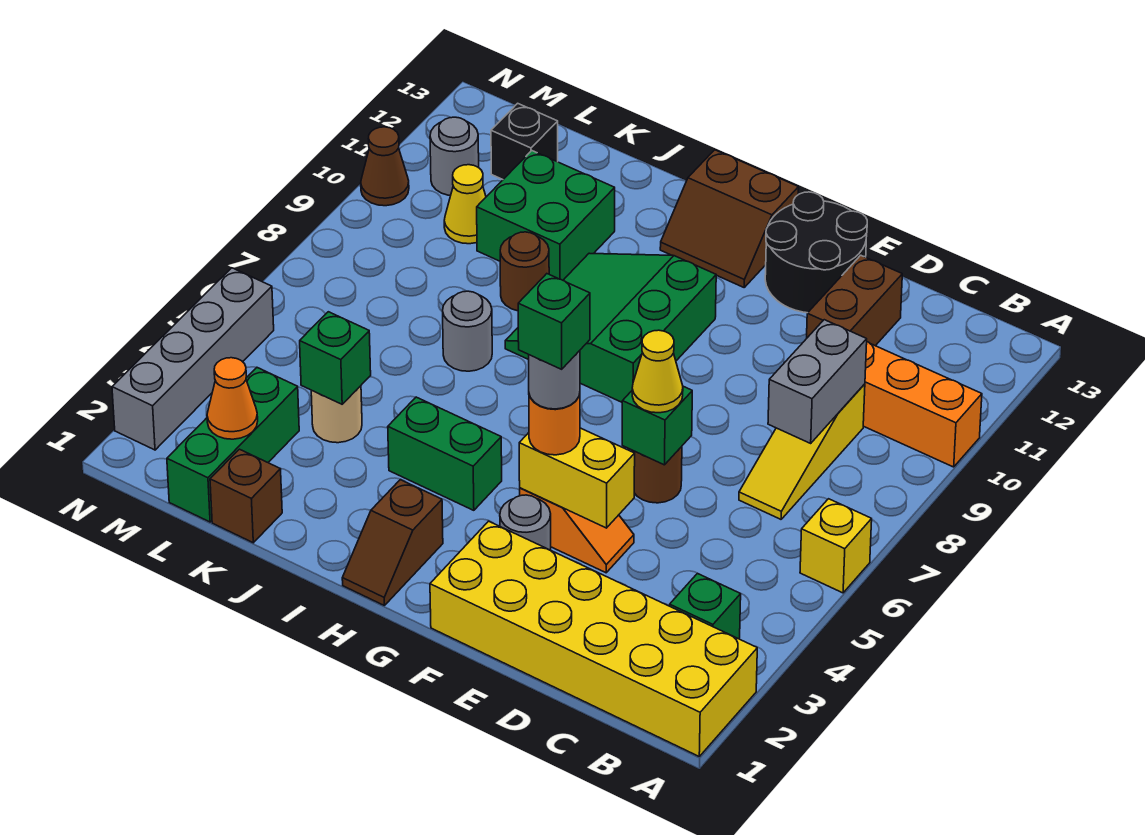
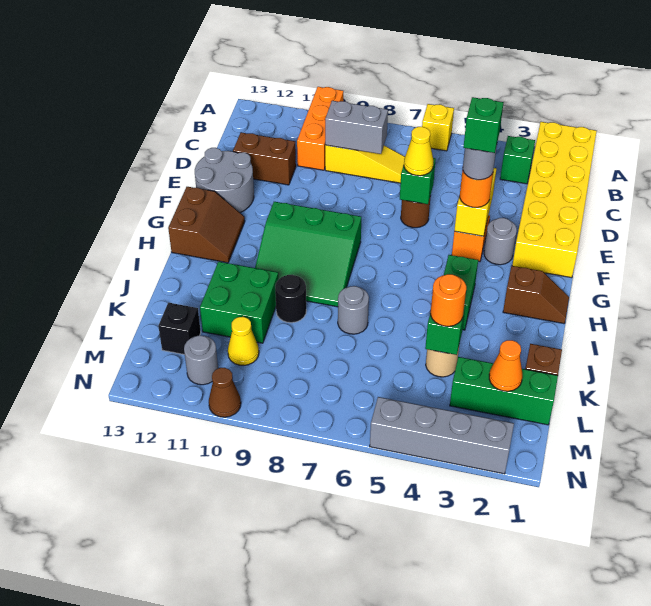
black 2x2 round brick [765,192,867,313] -> grey 2x2 round brick [195,148,254,213]
brown 1x1 round brick [500,232,549,311] -> black 1x1 round brick [275,275,306,323]
none -> orange 1x1 round brick [431,274,466,326]

